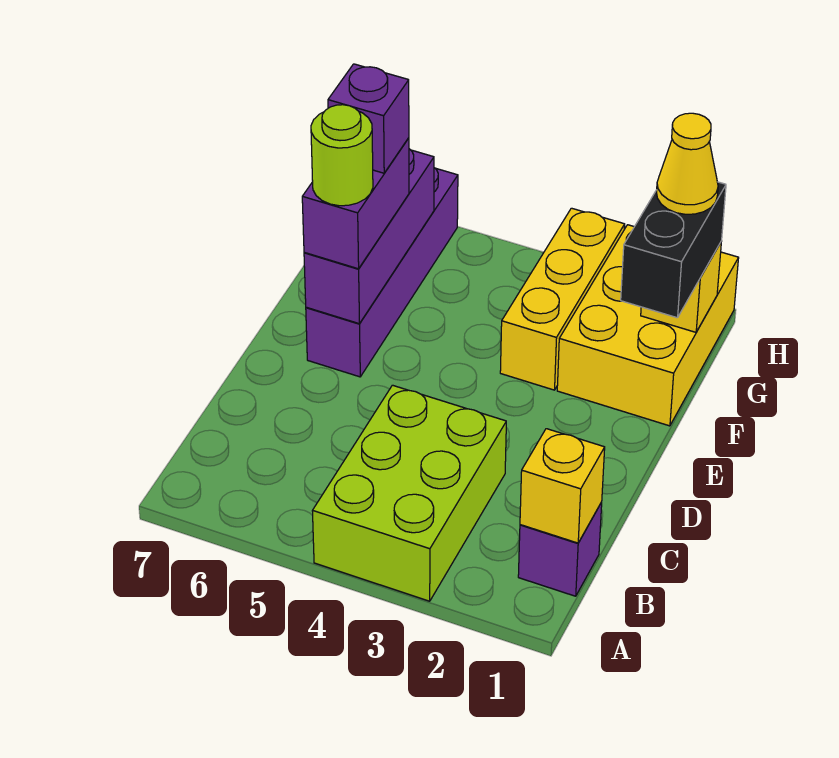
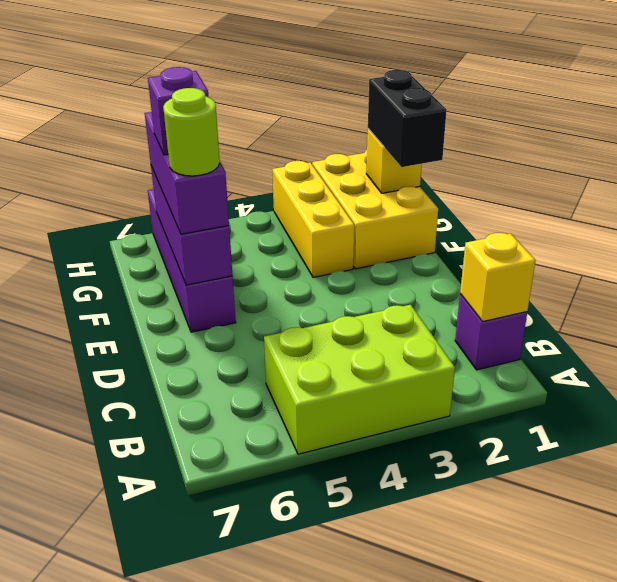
lime 2x3 brick [312,385,506,601] -> lime 2x3 brick turned to [264,305,455,454]
purple 1x2 brick [302,138,409,269] -> purple 1x3 brick [145,112,229,234]
yellow 1x1 cone [657,113,718,214] -> none

